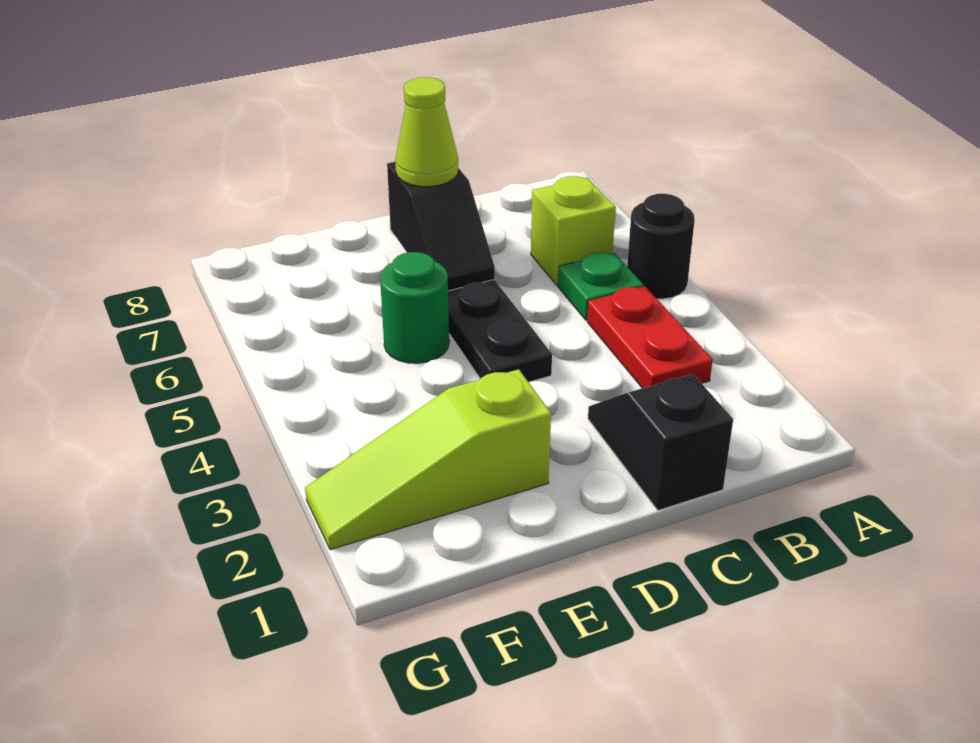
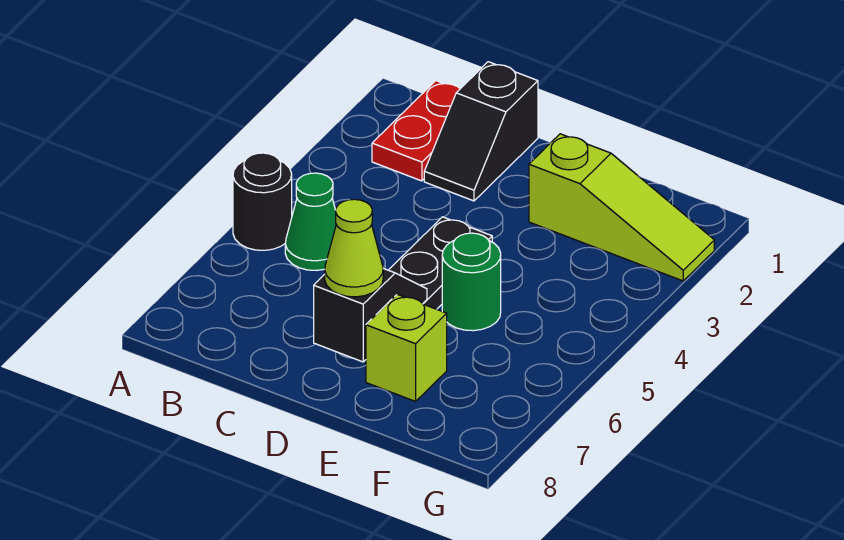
red 1x2 plate [587,286,713,388] -> red 1x2 plate moved to [372,81,460,181]
green 1x1 plate [558,253,644,320] -> green 1x1 cone [285,173,336,270]
lime 1x1 brick [531,176,616,285] -> lime 1x1 brick moved to [366,294,447,401]

